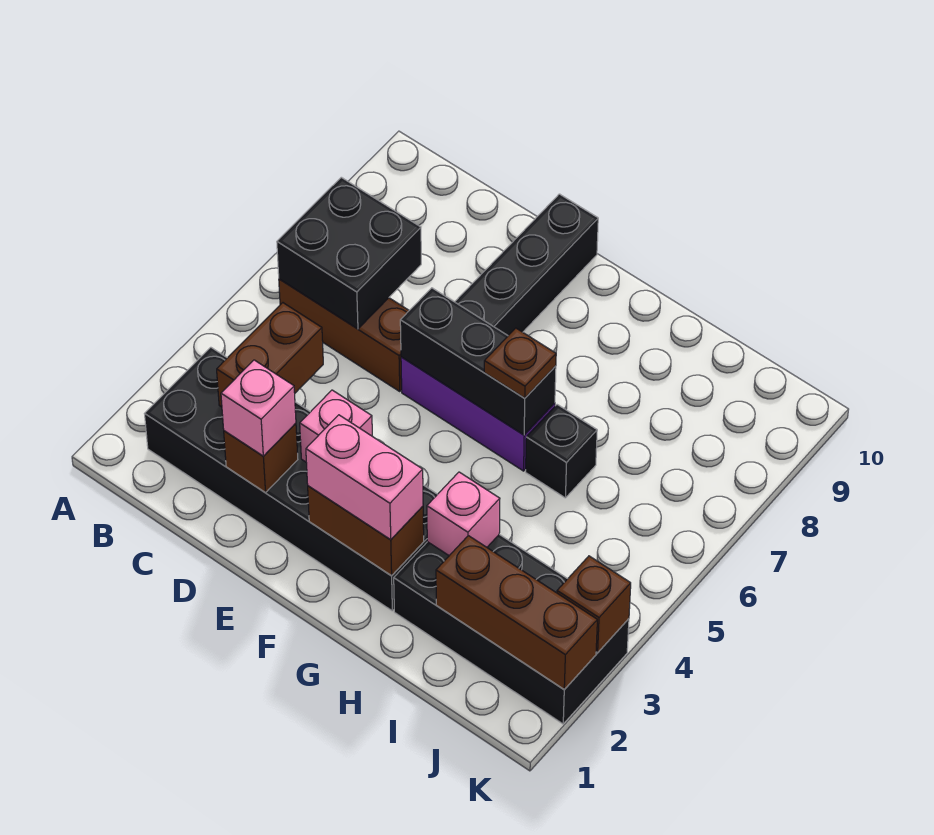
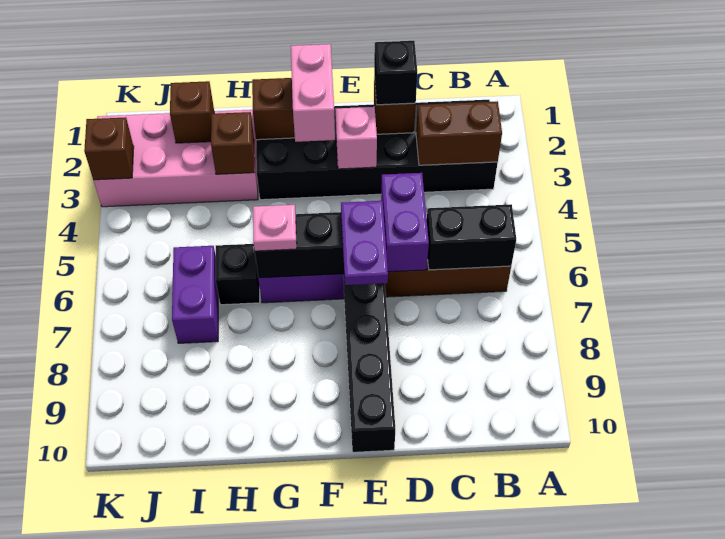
black 2x2 brick [277,177,421,329] -> black 1x2 brick [427,204,516,270]
brown 1x2 brick [217,303,323,407] -> brown 1x2 brick turned to [416,101,502,165]
pink 1x1 brick [221,360,296,456] -> black 1x1 brick [374,41,417,105]
none -> purple 1x2 brick [381,173,429,272]
none -> purple 1x2 plate [341,201,388,285]
pink 1x2 brick [306,415,423,540] -> pink 1x2 brick turned to [291,44,335,142]
brown 1x1 plate [484,328,556,398] -> pink 1x1 plate [253,205,297,251]
black 2x4 brick [394,534,629,724] -> pink 2x4 brick [93,110,258,207]
pink 1x1 brick [427,472,500,556] -> brown 1x1 brick [211,112,255,174]
brown 1x3 brick [436,536,597,690] -> brown 1x1 brick [170,81,214,143]
none -> purple 1x2 brick [172,246,218,343]

